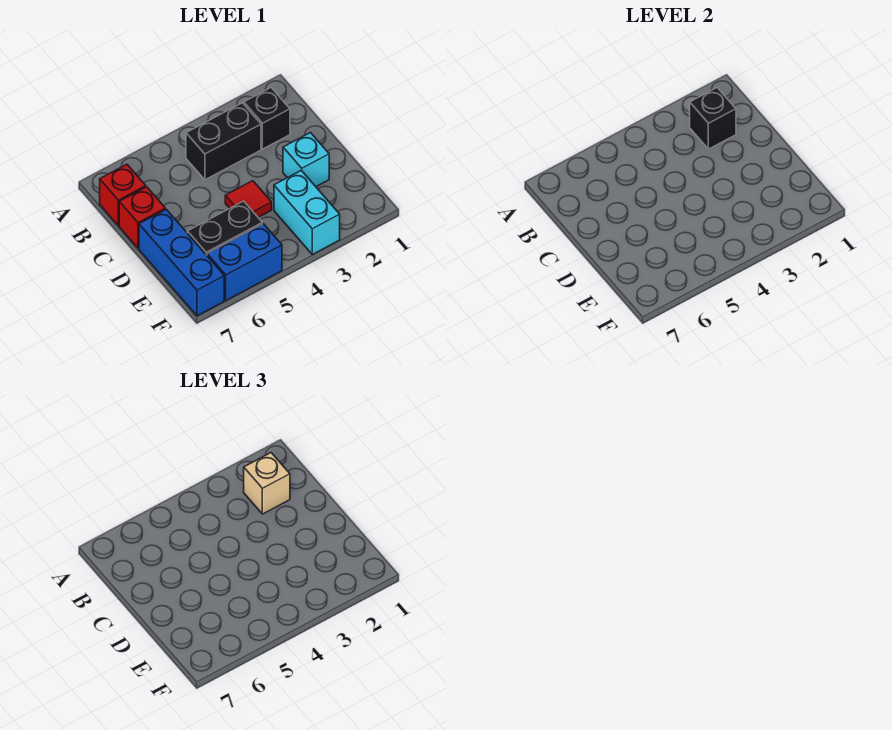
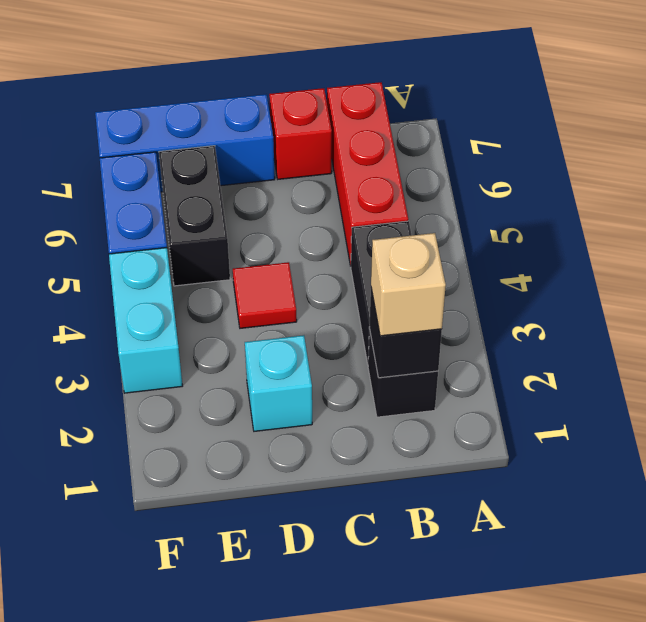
red 1x1 brick [100,164,146,226] -> red 1x3 brick [327,82,408,266]
cyan 1x2 brick [274,170,340,254] -> cyan 1x2 brick turned to [109,248,183,393]

